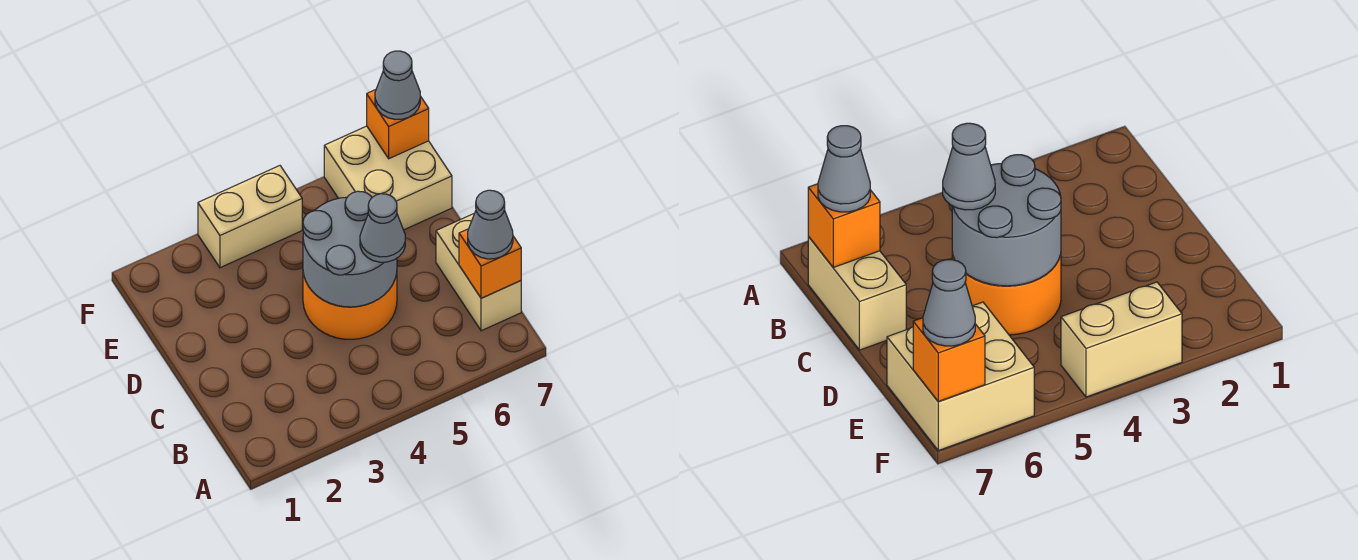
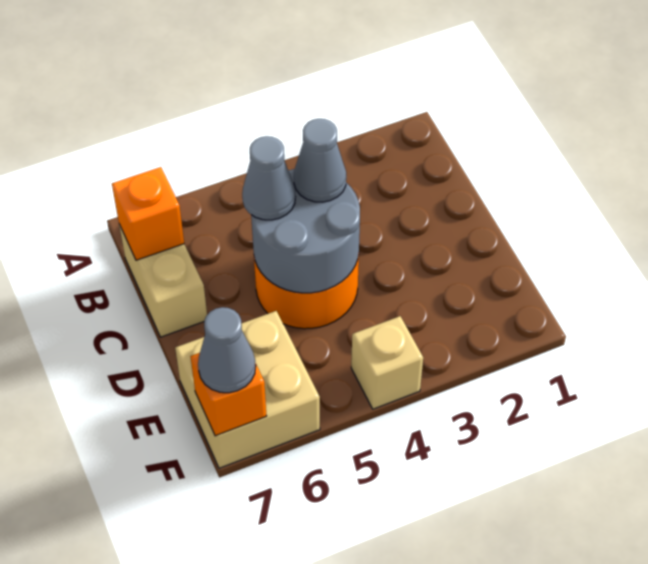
grey 1x1 cone [468,190,513,259] -> grey 1x1 cone moved to [294,119,346,202]
tan 1x2 brick [198,166,302,268] -> tan 1x1 brick [351,316,423,409]

